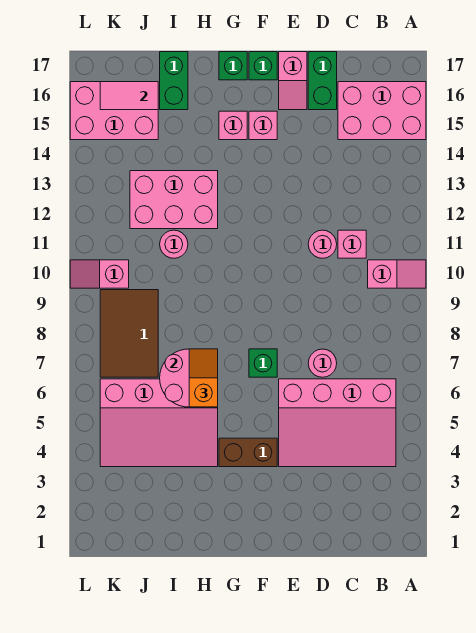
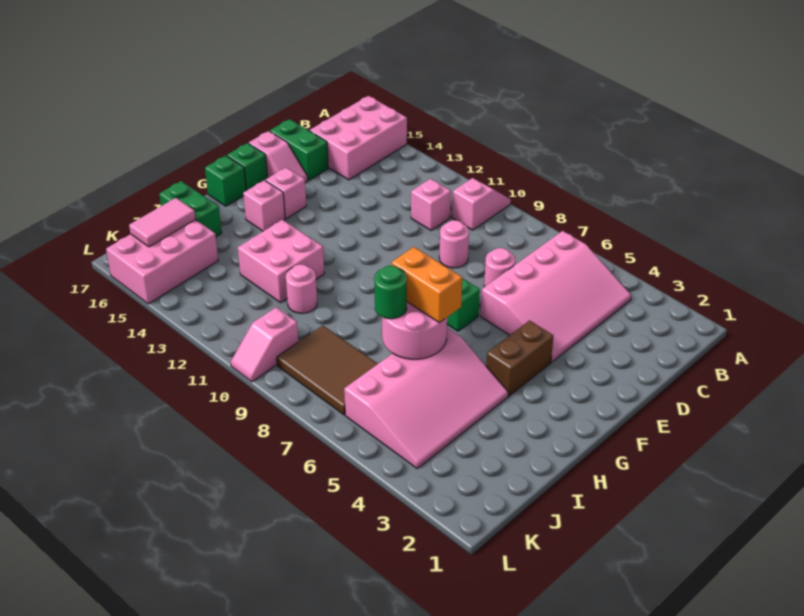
pink 1x1 round brick [308,230,337,258] -> pink 1x1 round brick moved to [439,220,469,268]
orange 1x2 slope [189,349,218,407] -> orange 1x2 brick [392,247,462,323]
pink 2x3 brick [130,171,218,229] -> pink 2x2 brick [238,220,324,303]
none -> green 1x1 round brick [374,266,407,319]

